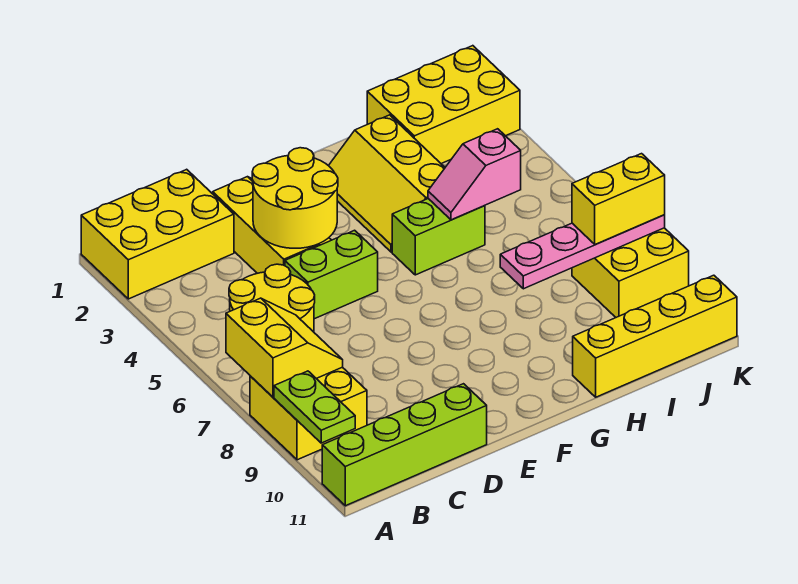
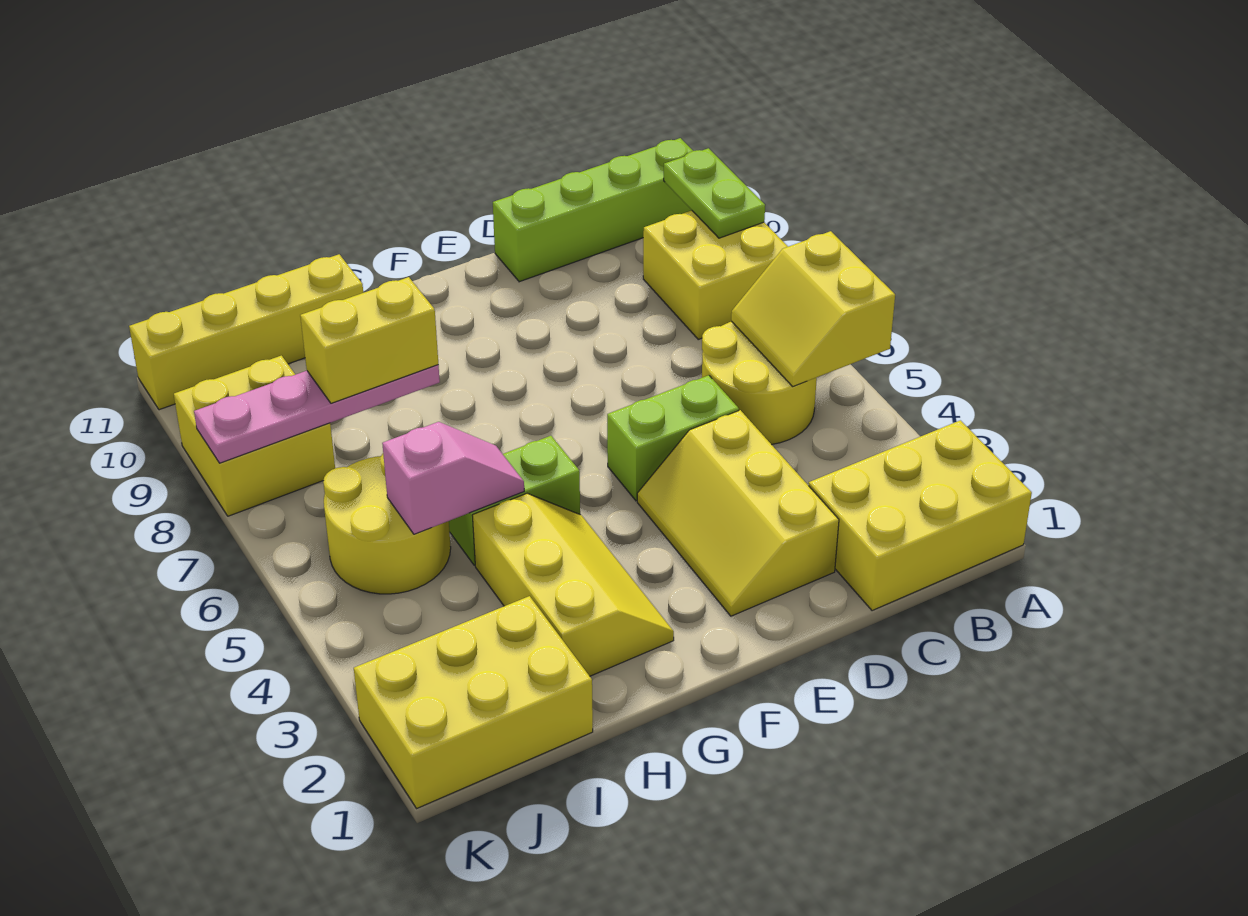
yellow 2x2 slope [226,298,343,397] -> yellow 2x2 slope moved to [731,231,895,387]
yellow 2x2 round brick [252,148,338,248] -> yellow 2x2 round brick moved to [323,454,451,594]
yellow 1x2 brick [572,154,665,244] -> yellow 1x2 brick moved to [300,277,438,403]

